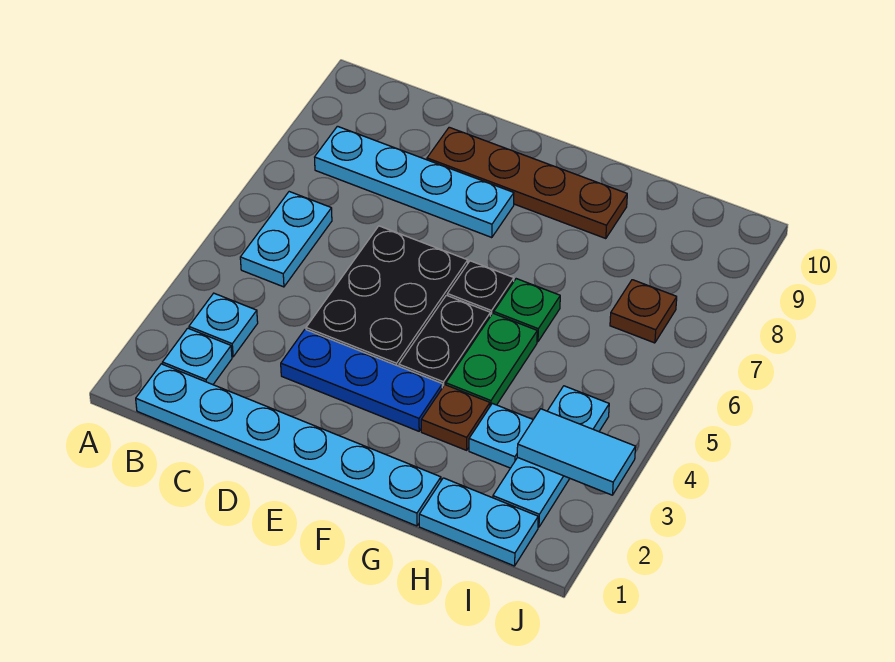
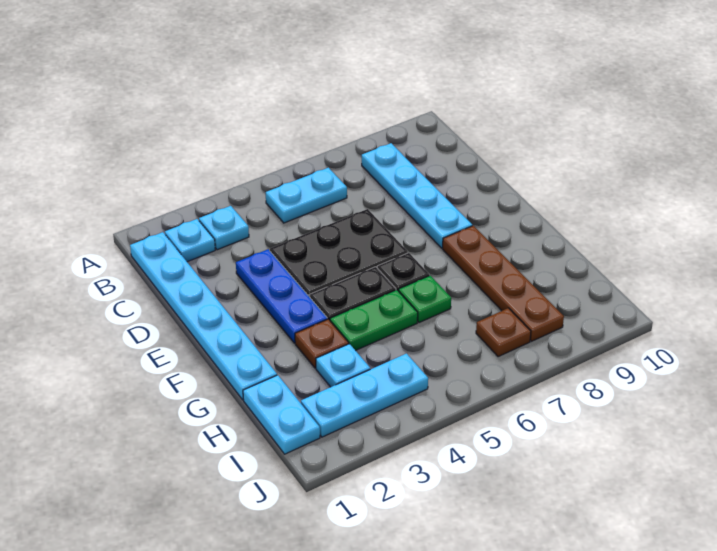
brown 1x4 plate [427,127,627,239] -> brown 1x4 plate moved to [443,226,564,341]
cyan 1x2 tile [517,409,636,495] -> none

